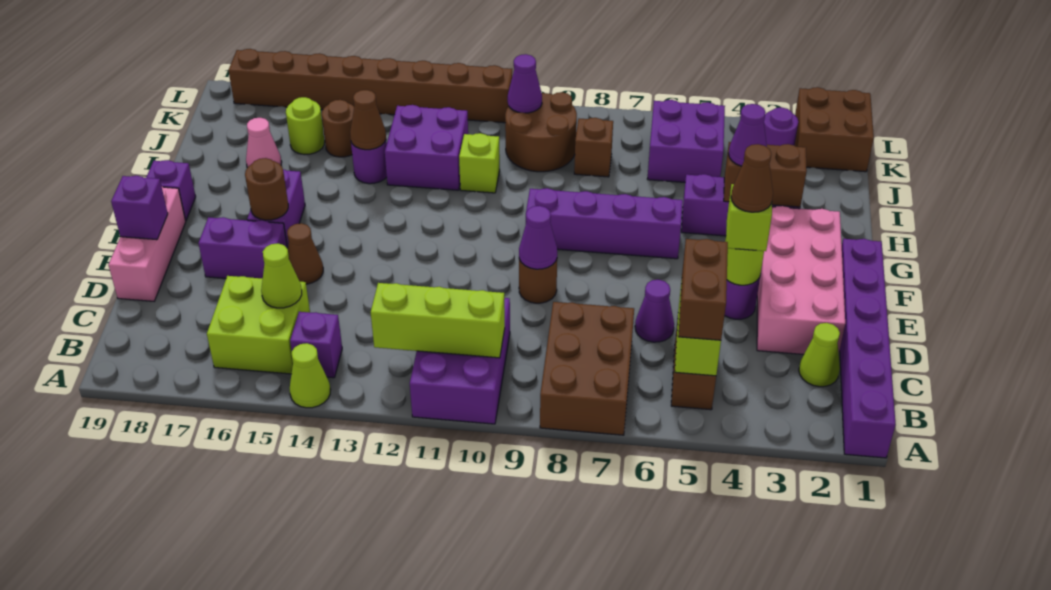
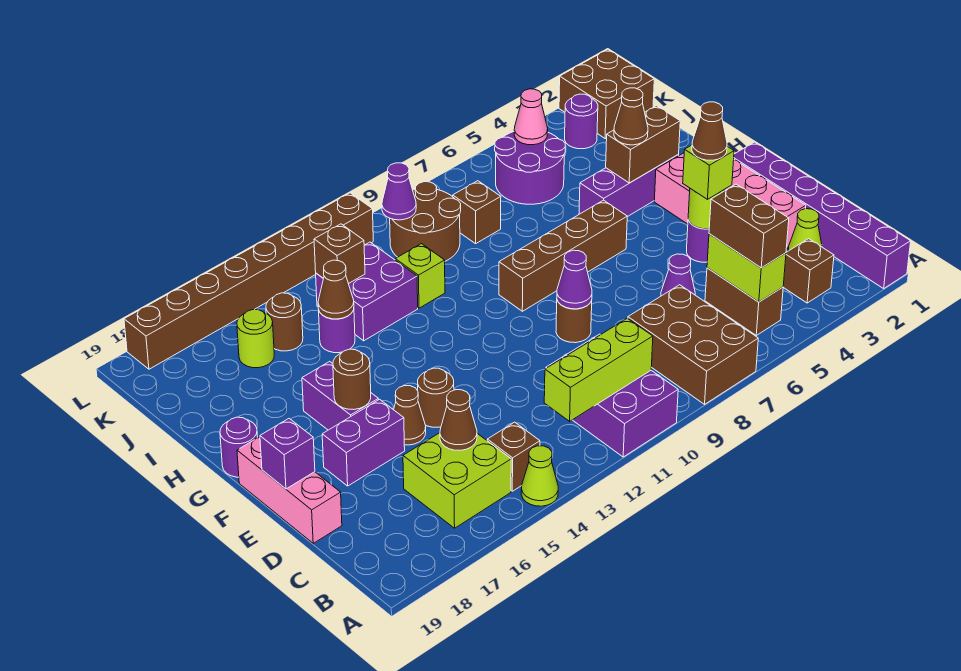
none -> brown 1x1 brick [783,239,834,303]
purple 1x1 brick [290,312,342,378] -> brown 1x1 brick [487,422,540,491]
lime 1x1 cone [261,244,302,308] -> brown 1x1 cone [440,390,477,450]
none -> brown 1x1 round brick [418,368,454,427]
purple 1x4 brick [526,188,683,259] -> brown 1x4 brick [499,200,627,311]
purple 1x1 brick [146,160,196,221] -> purple 1x1 round brick [220,417,258,477]
purple 1x1 cone [729,104,767,166] -> brown 1x1 cone [614,88,648,145]
pink 1x1 cone [246,118,282,167] -> pink 1x1 cone moved to [514,89,548,145]
purple 2x2 brick [648,100,725,182] -> purple 2x2 round brick [495,132,565,204]
none -> brown 1x1 brick [314,224,365,284]

